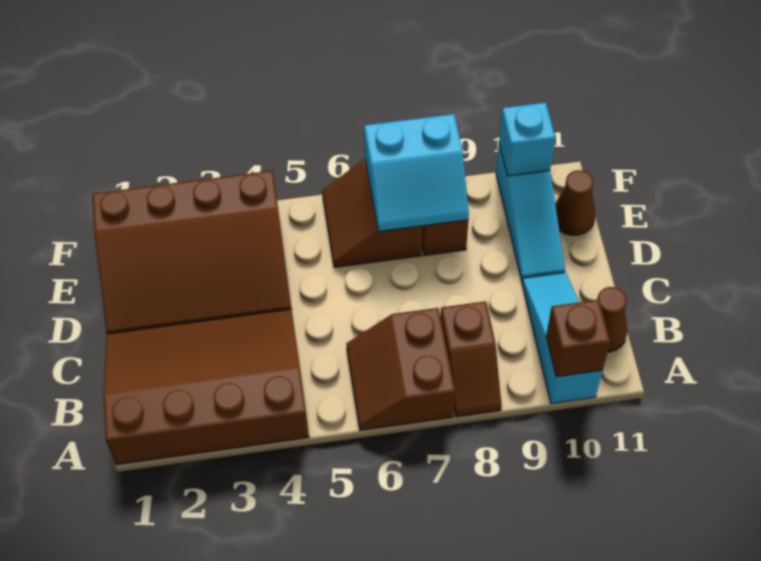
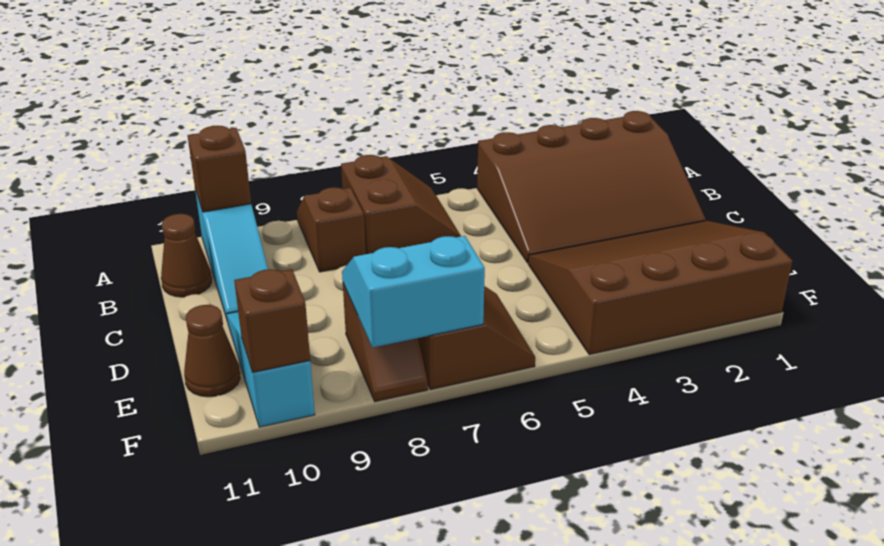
cyan 1x1 brick [499,103,555,176] -> brown 1x1 brick [234,269,310,373]

